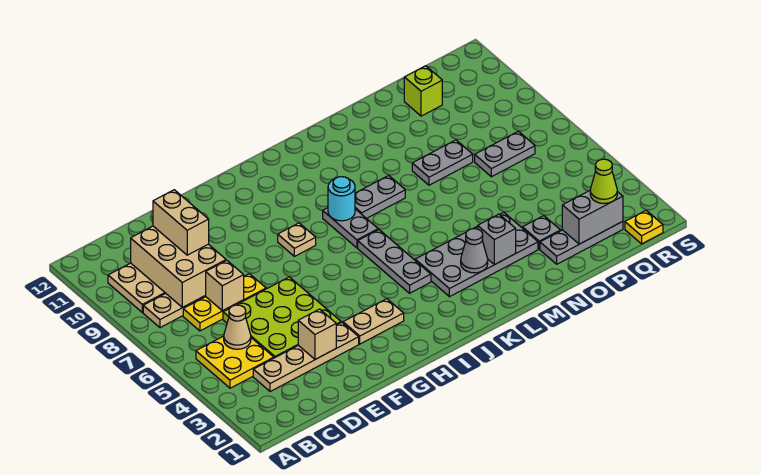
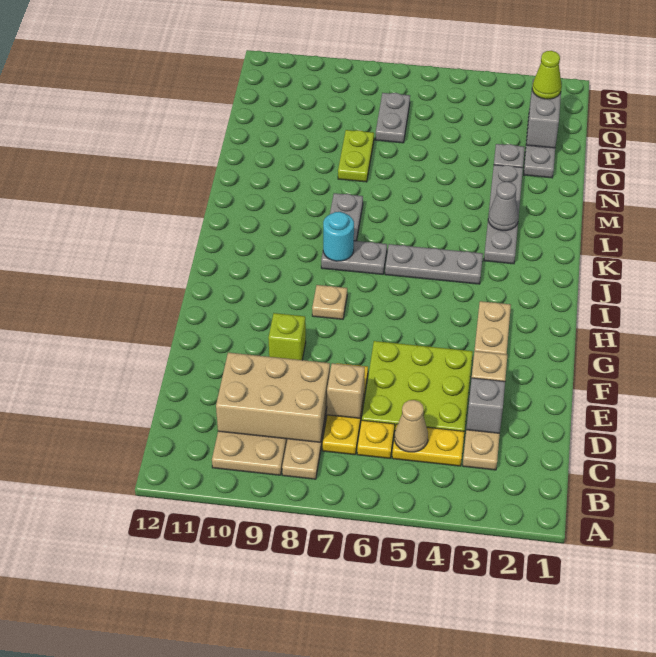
yellow 2x2 plate [196,336,274,388] -> yellow 1x2 plate [392,424,464,466]
tan 1x2 brick [153,190,209,255] -> none
grey 2x4 plate [415,212,538,297] -> grey 1x4 plate [484,165,523,264]
grey 1x1 brick [478,214,516,265] -> grey 1x1 brick moved to [466,378,505,433]
grey 1x2 plate [412,140,473,185] -> lime 1x2 plate [338,130,374,182]
lime 1x1 brick [404,66,442,116] -> lime 1x1 brick moved to [268,313,306,360]
yellow 1x1 plate [625,211,663,244] -> yellow 1x1 plate moved to [357,420,395,458]

